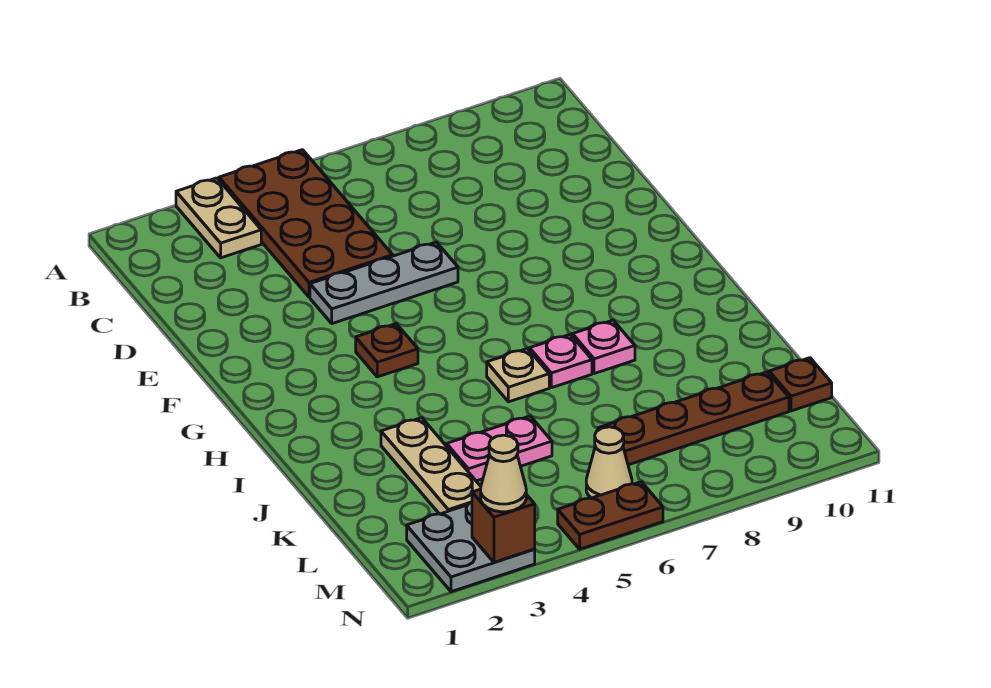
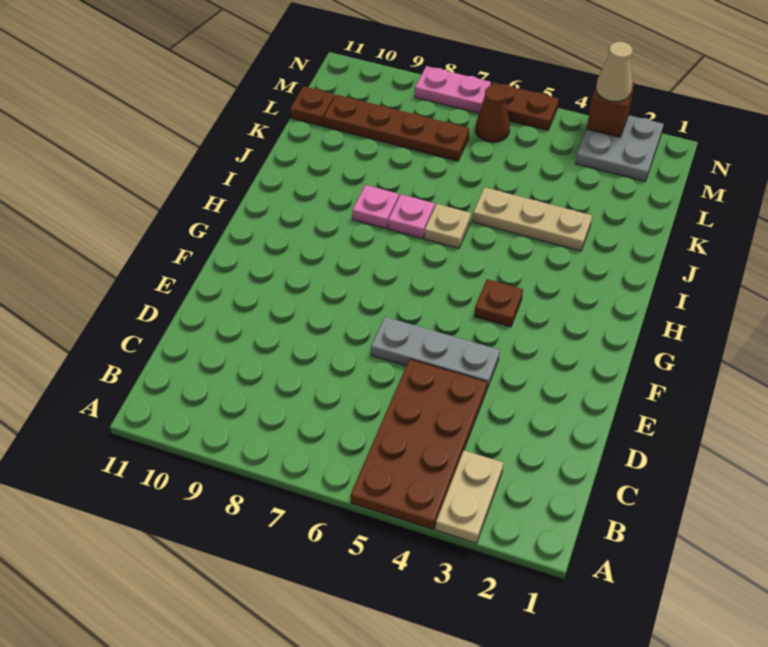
tan 1x3 plate [381,418,481,514] -> tan 1x3 plate turned to [473,187,592,251]
pink 1x2 plate [447,416,552,481] -> pink 1x2 plate moved to [415,66,491,113]
tan 1x1 cone [586,427,632,498] -> brown 1x1 cone [475,85,510,142]

